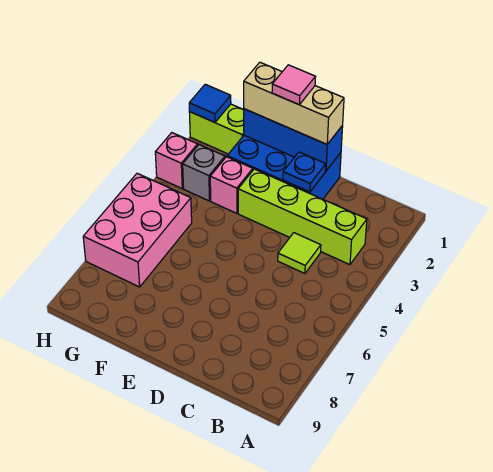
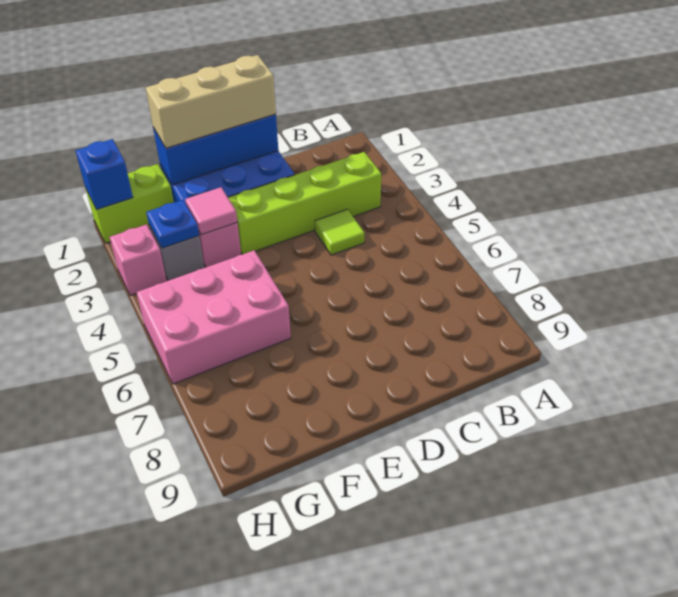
blue 1x1 plate [283,152,326,192] -> blue 1x1 plate moved to [146,200,199,248]
pink 1x1 tile [272,65,316,105] -> pink 1x1 tile moved to [185,187,237,235]
pink 2x3 brick [83,173,192,287] -> pink 2x3 brick turned to [136,250,291,384]
blue 1x1 tile [189,84,231,122] -> blue 1x1 brick [75,139,133,209]

